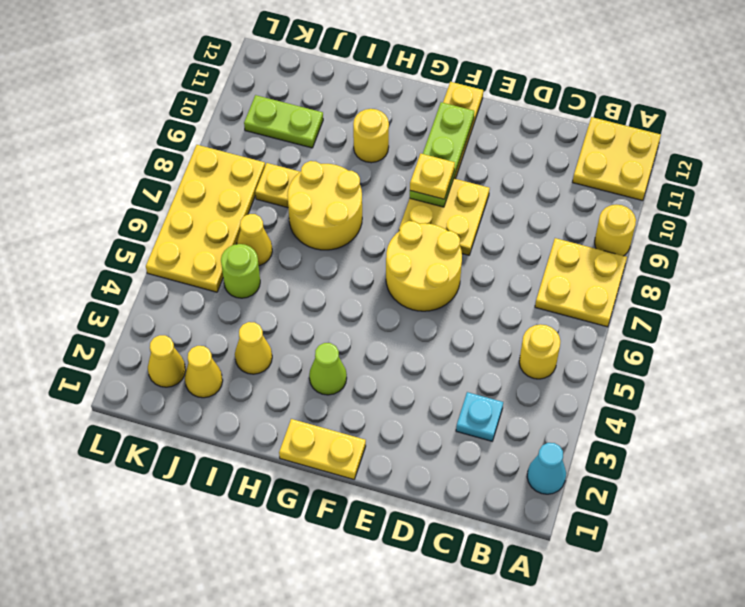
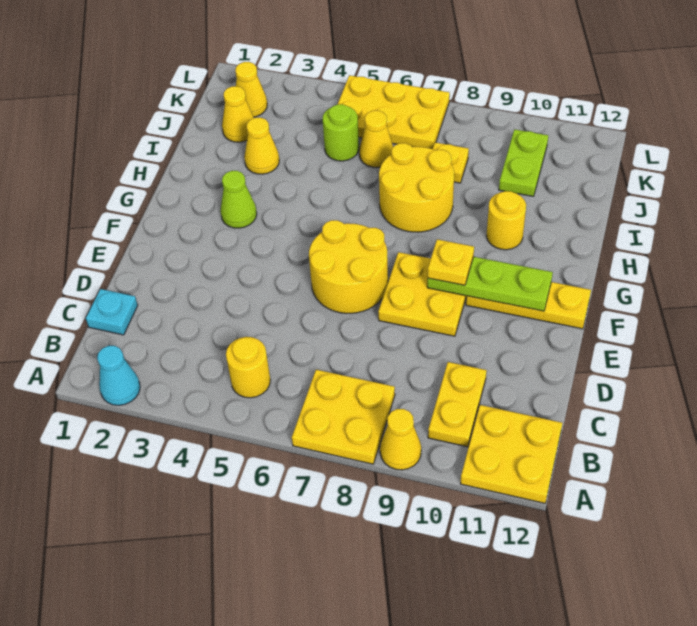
yellow 1x1 round brick [595,205,636,256] -> yellow 1x1 cone [380,409,421,470]
cyan 1x1 plate [456,392,503,441] -> cyan 1x1 plate moved to [86,289,138,335]
yellow 1x2 plate [279,419,366,479] -> yellow 1x2 plate moved to [428,362,487,447]
yellow 2x4 plate [146,145,265,292] -> yellow 2x3 plate [337,75,450,149]

